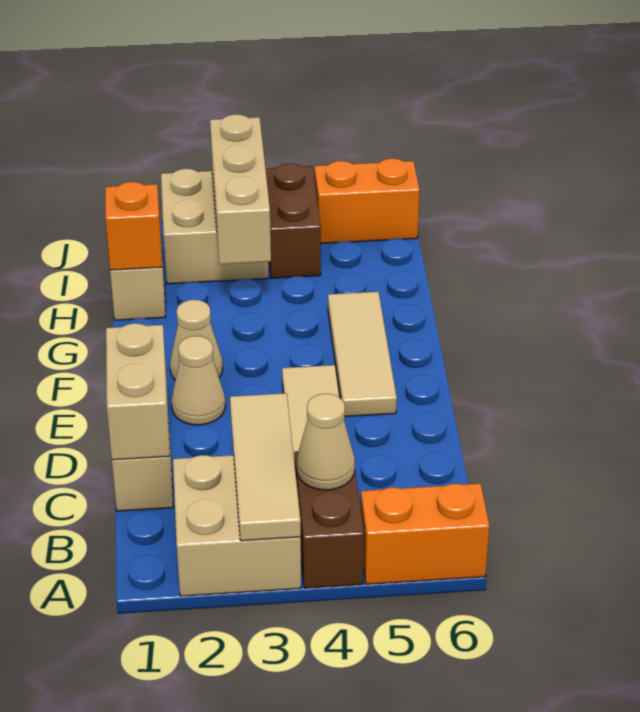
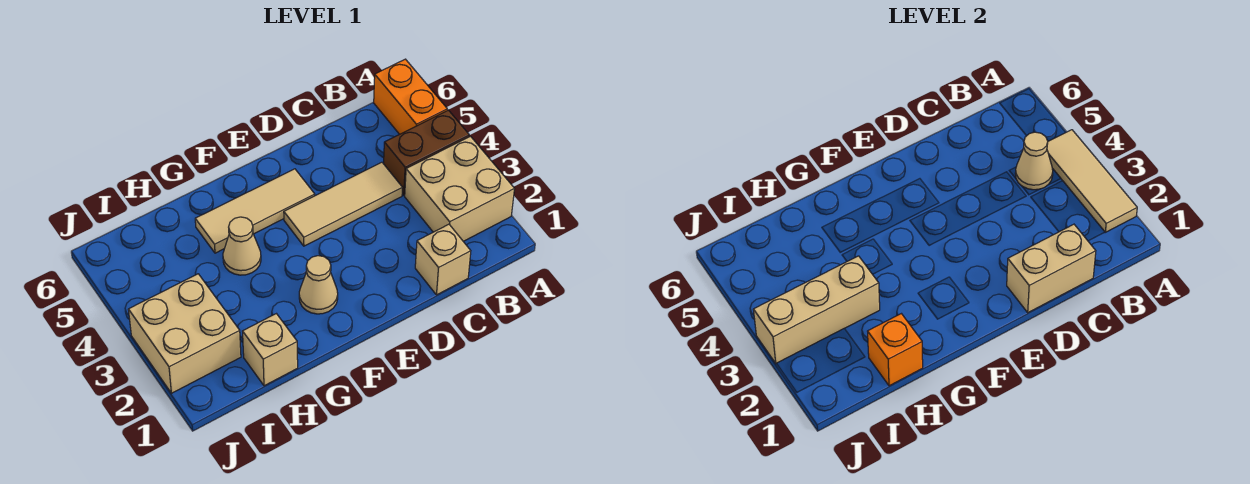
tan 1x3 tile [230,393,301,541] -> tan 1x3 tile turned to [1047,130,1137,232]
tan 1x1 cone [171,336,226,425] -> tan 1x1 cone moved to [223,217,261,275]
brown 1x2 brick [265,164,321,278] -> none
orange 1x2 brick [315,158,420,244] -> none

